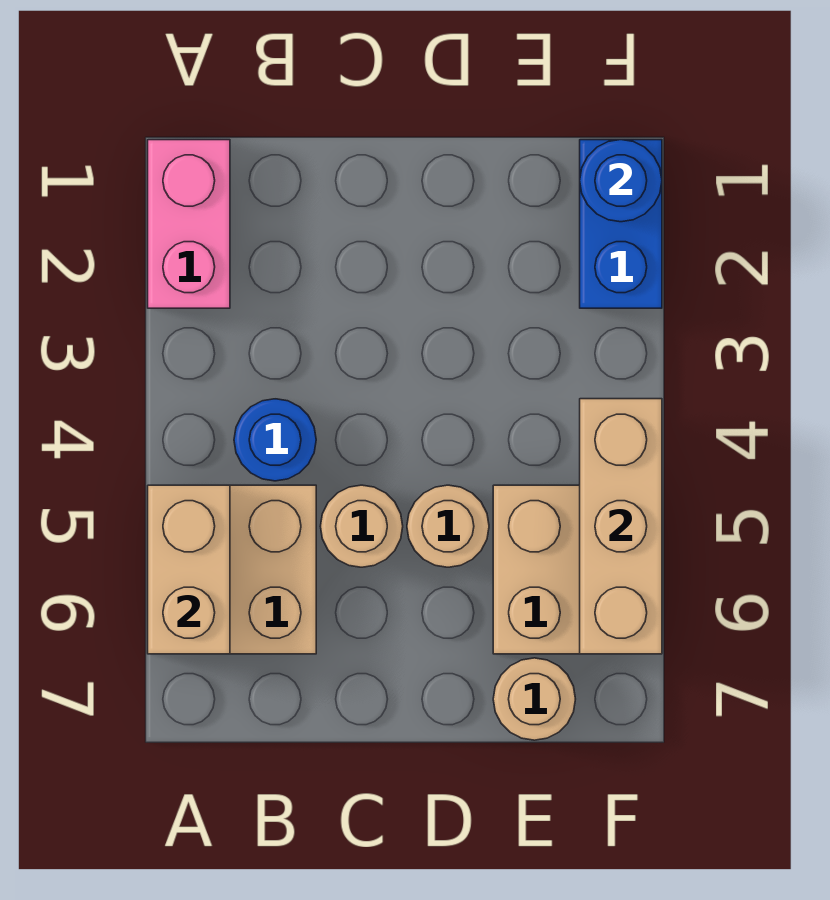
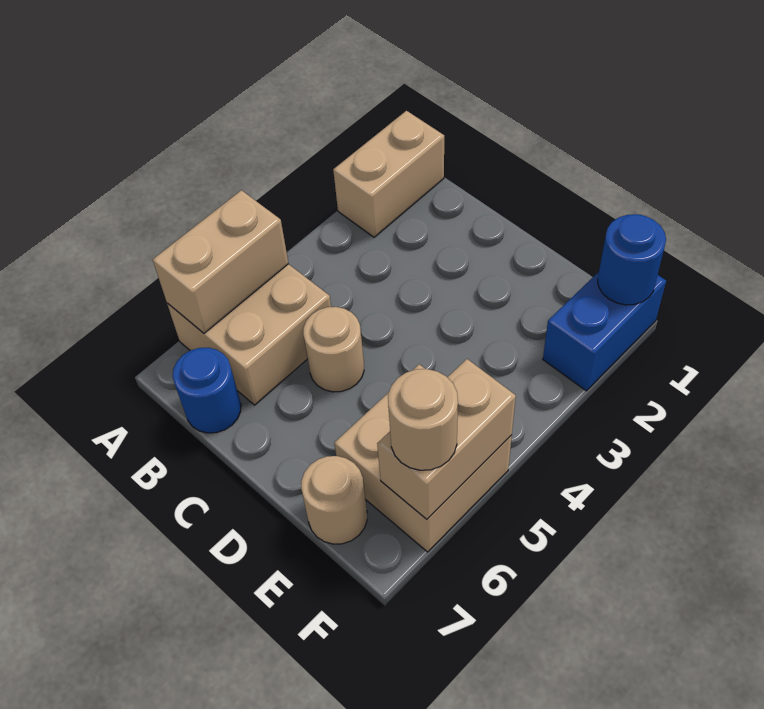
pink 1x2 brick [148,140,230,308] -> tan 1x2 brick [333,111,444,237]
blue 1x1 round brick [234,399,316,481] -> blue 1x1 round brick moved to [173,348,241,433]
tan 1x1 round brick [407,485,489,567] -> tan 1x1 round brick moved to [388,369,458,470]
tan 1x3 brick [580,399,662,654] -> tan 1x2 brick [377,359,516,519]

